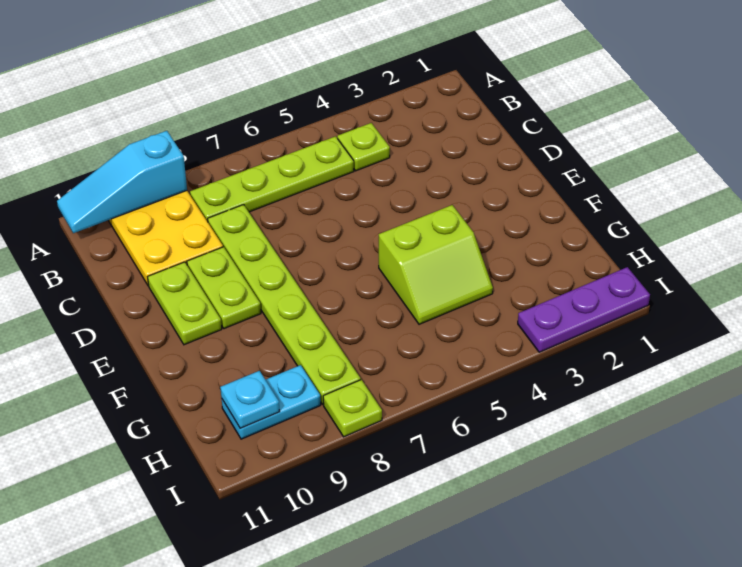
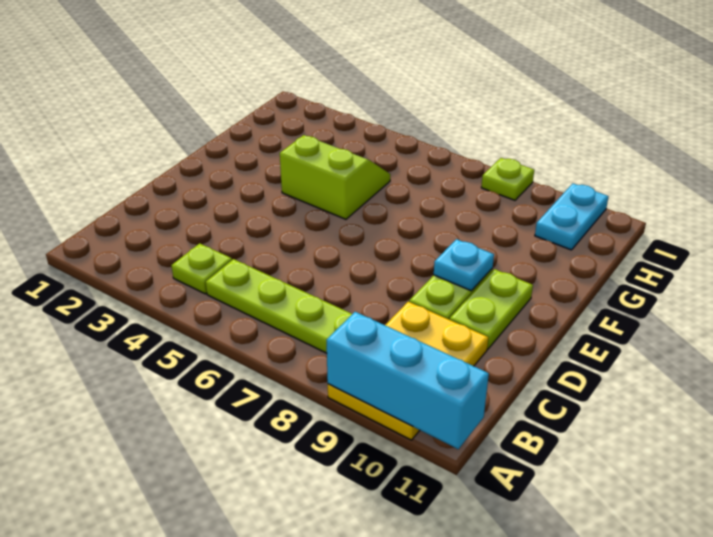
cyan 1x3 slope [57,131,187,233] -> cyan 1x3 brick [327,312,489,449]
lime 1x6 plate [208,205,361,404] -> none
cyan 1x2 plate [222,365,321,439] -> cyan 1x2 plate turned to [535,184,609,250]
cyan 1x1 plate [220,371,280,428] -> cyan 1x1 plate moved to [434,239,494,291]
purple 1x3 plate [518,267,650,352] -> none

